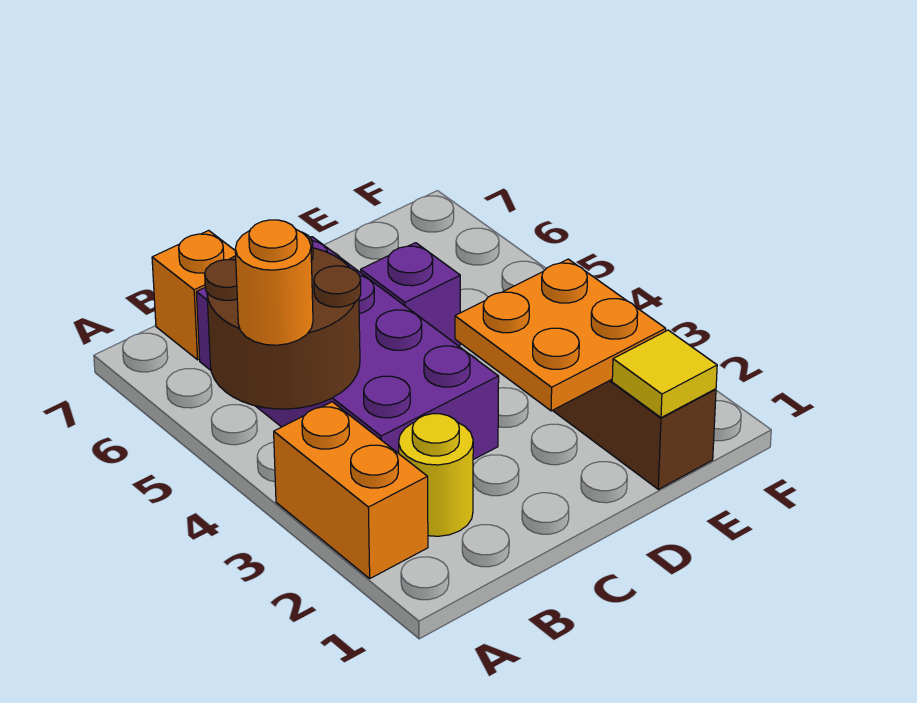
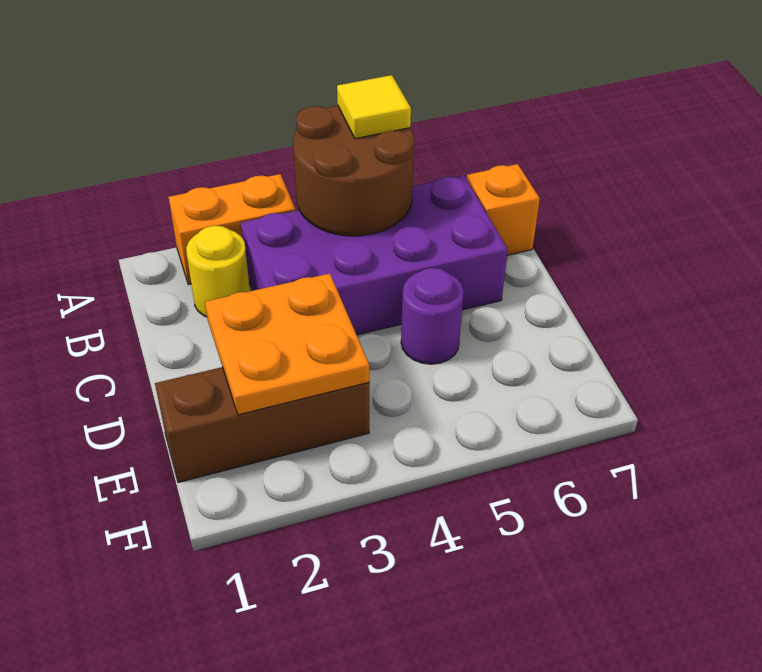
orange 1x1 round brick [235,220,313,345] -> none
purple 1x1 brick [361,243,460,346] -> purple 1x1 round brick [401,268,464,364]
yellow 1x1 tile [612,330,717,418] -> yellow 1x1 tile moved to [337,75,411,139]

